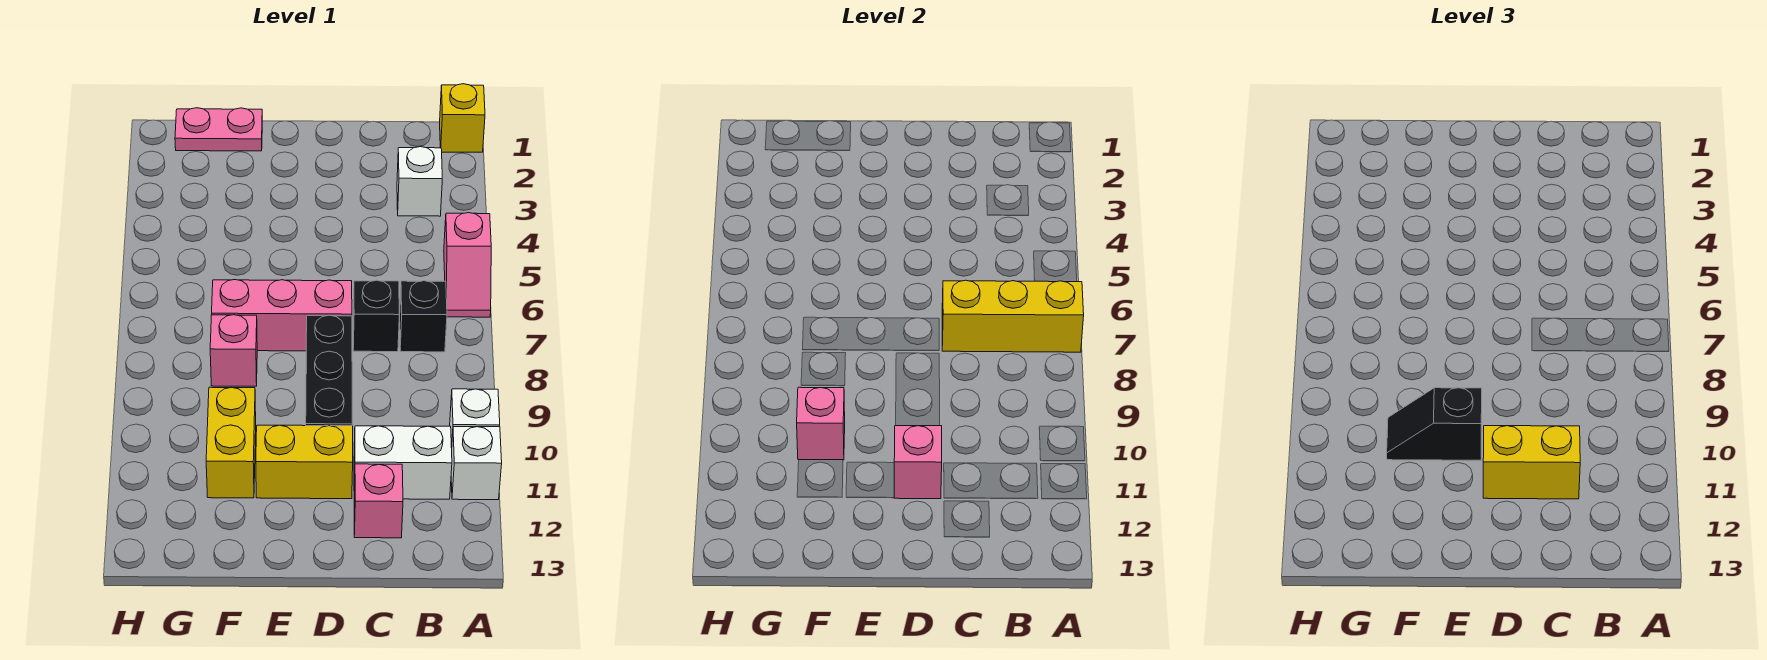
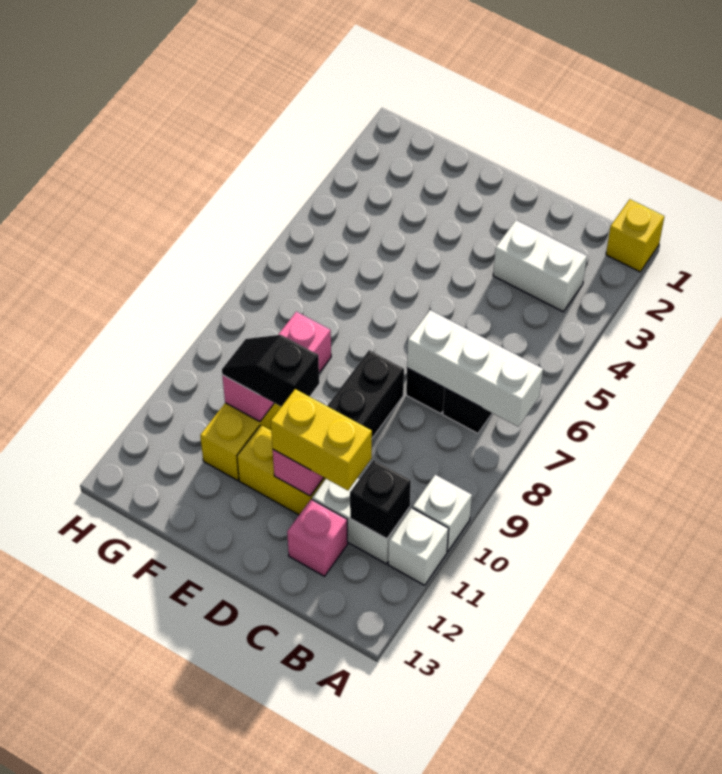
pink 1x2 slope [444,213,491,317] -> none
yellow 1x3 brick [942,280,1084,352] -> white 1x3 brick [407,310,543,427]
white 1x1 brick [397,147,442,216] -> white 1x2 brick [493,220,587,312]
none -> black 1x1 brick [350,460,411,539]
pink 1x3 brick [212,280,352,351] -> none
pink 1x2 plate [175,108,262,151] -> none

